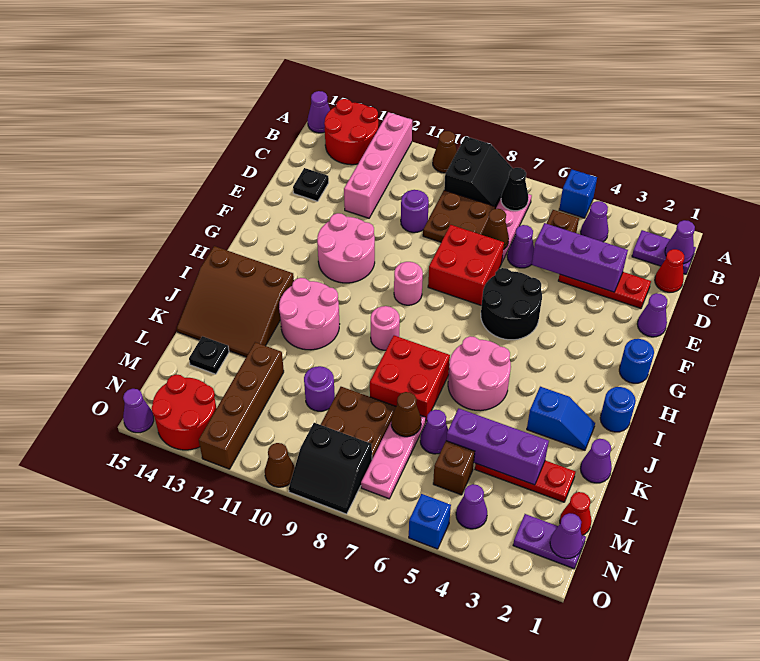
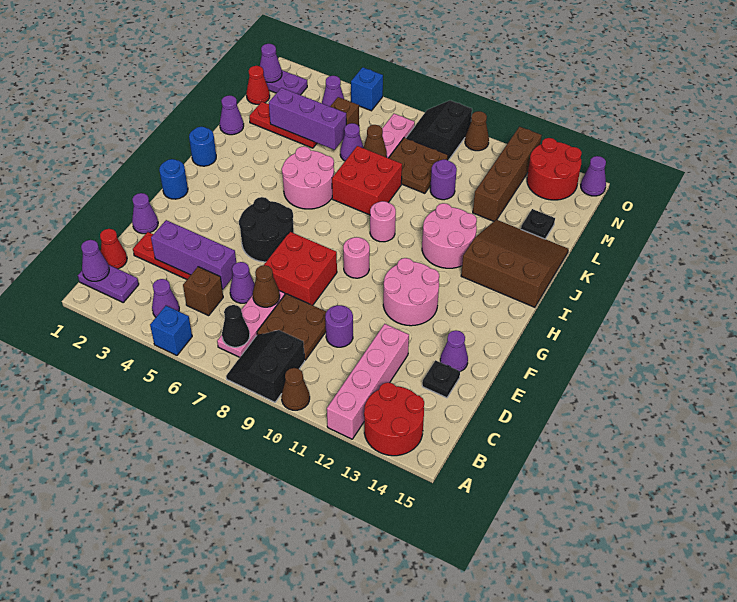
purple 1x1 cone [308,91,330,133] -> purple 1x1 cone moved to [440,330,468,372]
blue 1x2 slope [527,387,595,450] -> none
black 2x2 slope [289,423,372,514] -> black 2x2 slope turned to [406,100,472,160]

